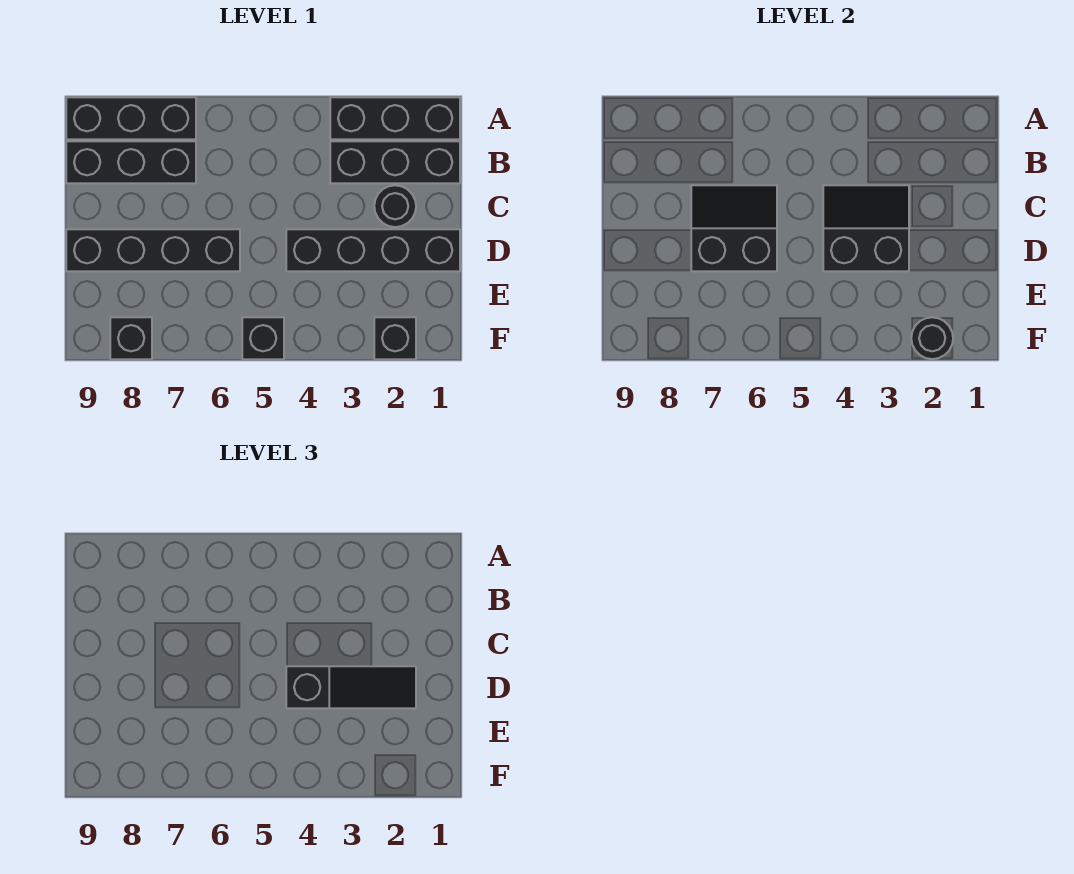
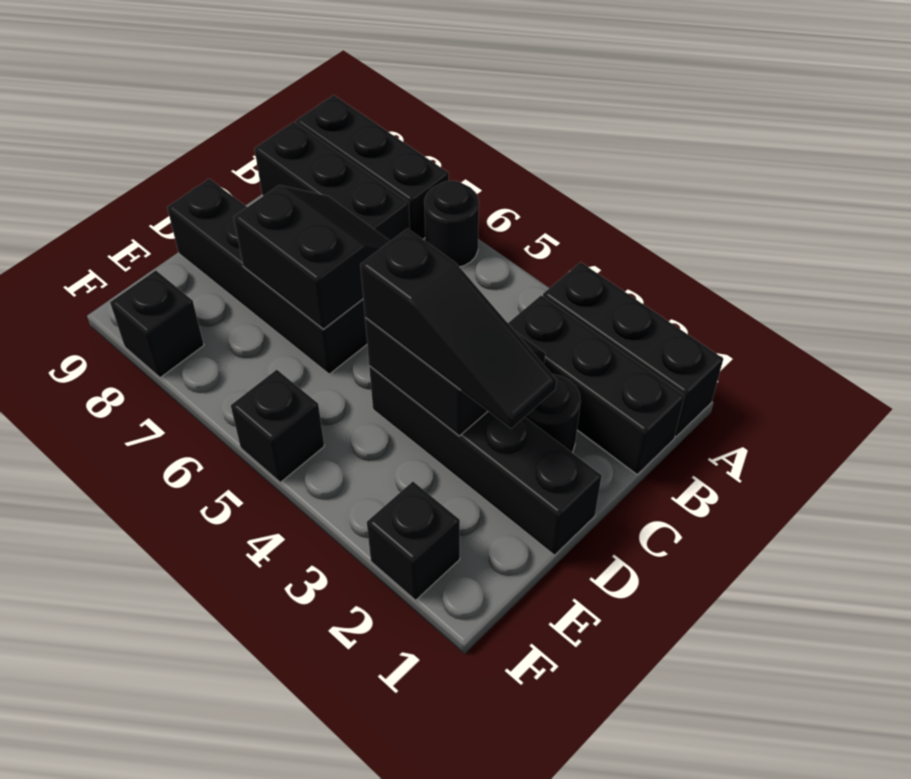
black 1x1 round brick [911,317,953,359] -> black 1x1 round brick moved to [424,181,479,267]

